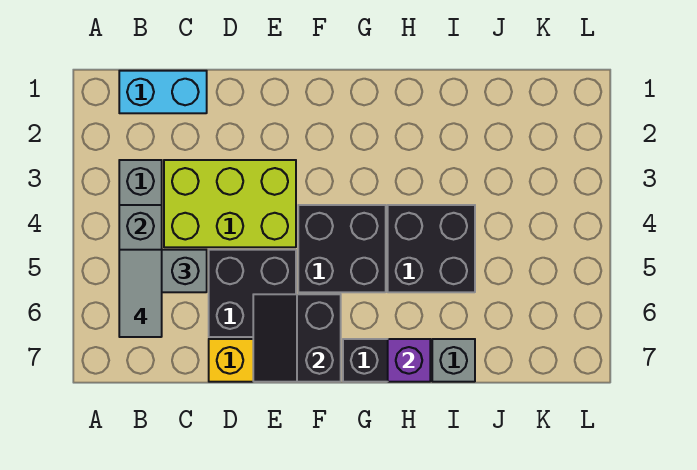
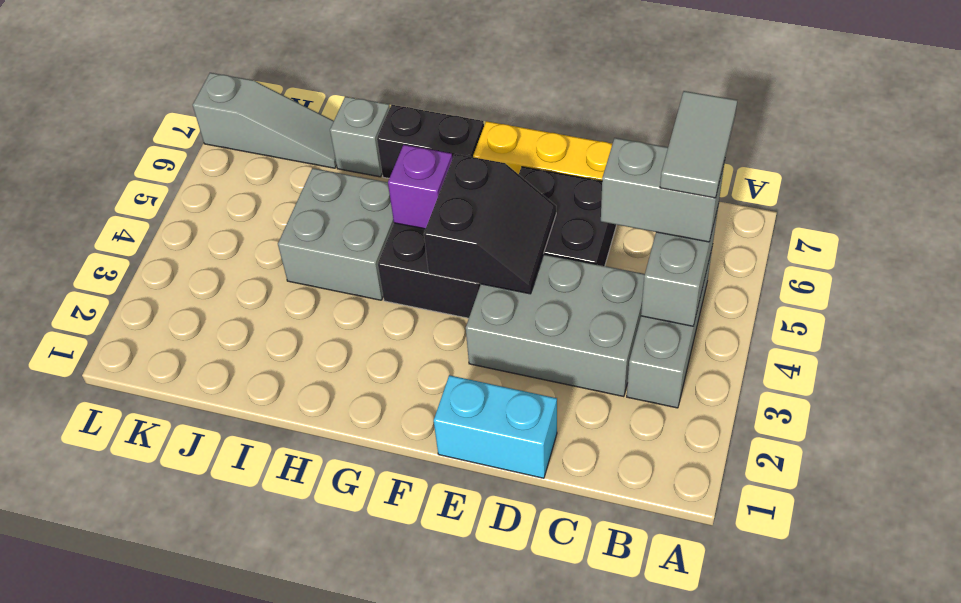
cyan 1x2 brick [119,71,207,113] -> cyan 1x2 brick moved to [434,375,557,478]
lime 2x3 brick [164,160,296,247] -> grey 2x3 brick [466,254,645,397]
black 2x2 slope [253,294,341,382] -> black 2x2 slope moved to [424,154,556,294]
black 2x2 brick [388,205,475,292] -> grey 2x2 brick [278,168,394,300]
purple 1x1 brick [388,339,430,382] -> purple 1x1 brick moved to [388,145,452,229]
none -> grey 1x3 slope [193,73,337,168]

